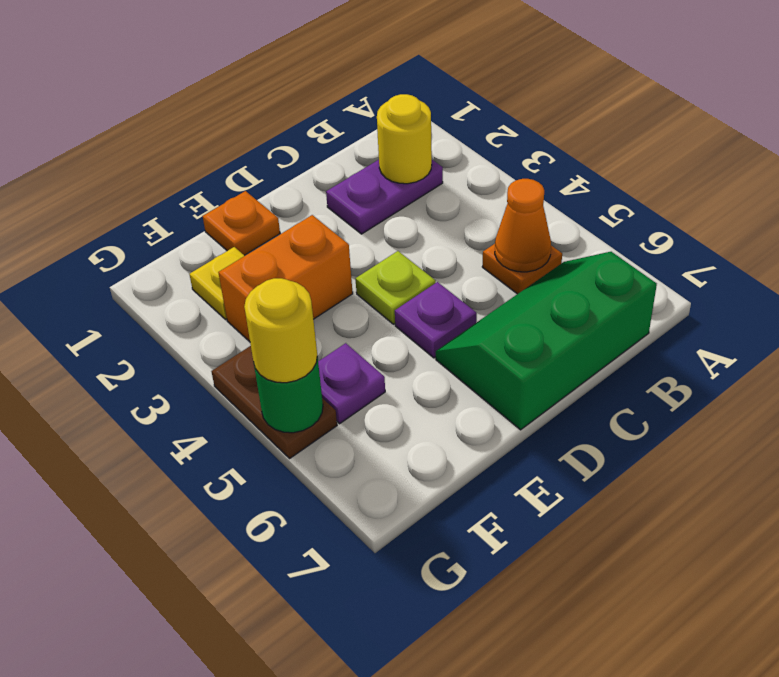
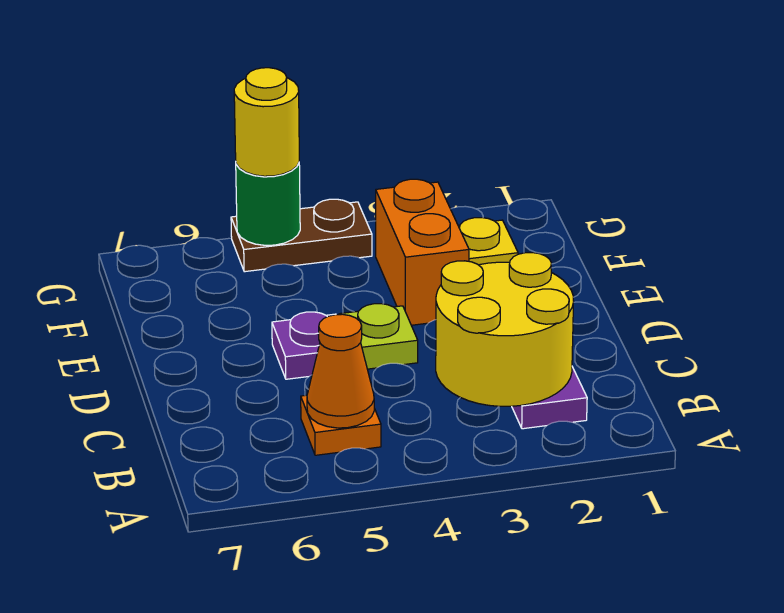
yellow 1x1 round brick [377,94,432,184] -> yellow 2x2 round brick [436,253,574,406]
green 2x3 slope [436,252,657,430] -> none
orange 1x1 plate [203,191,280,255] -> none
purple 1x1 plate [318,343,385,424] -> none

